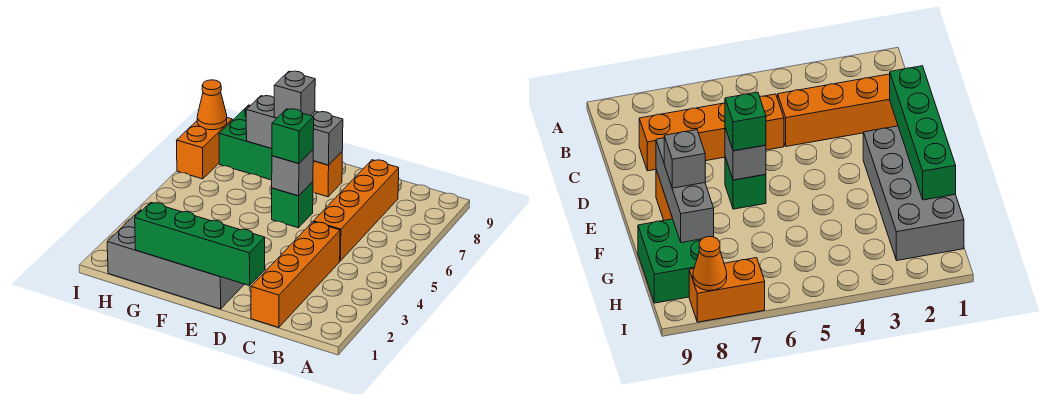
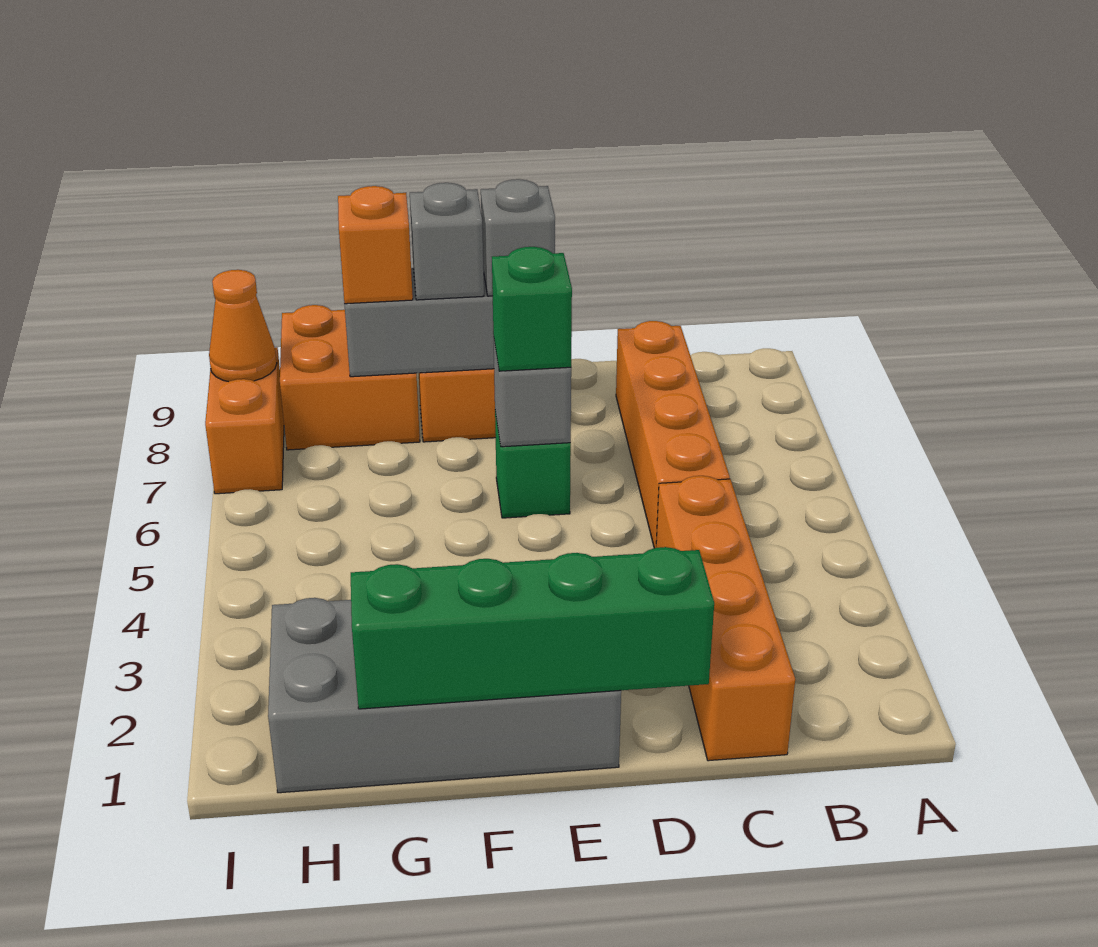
none -> grey 1x1 brick [481,179,555,296]
green 2x2 brick [219,105,272,180] -> orange 2x2 brick [280,305,420,450]
none -> orange 1x1 brick [338,186,413,304]

